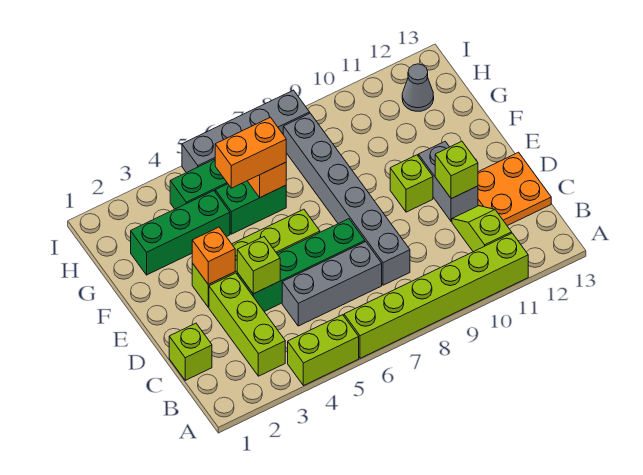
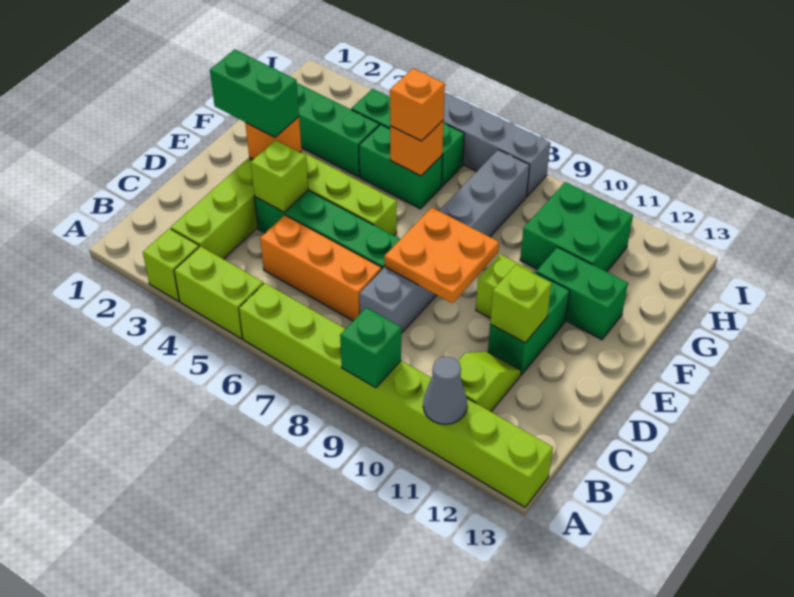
lime 1x6 brick [344,233,528,358] -> lime 1x8 brick [239,283,553,507]
none -> green 1x1 brick [340,308,401,388]
lime 1x1 brick [169,323,212,380] -> lime 1x1 brick moved to [143,229,199,301]
grey 1x3 brick [282,242,382,326] -> orange 1x3 brick [260,215,382,321]
orange 2x2 plate [478,152,551,226] -> orange 2x2 plate moved to [384,208,499,303]
grey 1x2 brick [418,141,478,222] -> green 1x2 brick [488,272,570,375]
none -> green 1x2 brick [210,50,299,137]
none -> green 1x2 brick [536,247,628,340]
orange 1x2 brick [215,117,286,188] -> orange 1x1 brick [390,68,445,141]
none -> green 2x2 brick [520,182,633,272]
grey 1x1 cone [402,64,434,111] -> grey 1x1 cone moved to [423,357,467,424]

